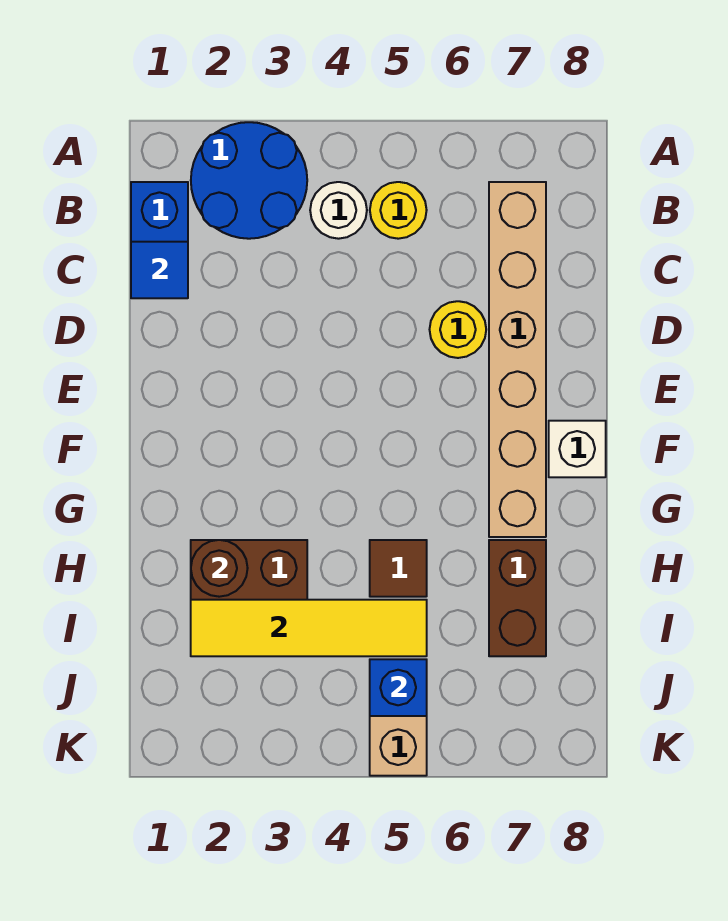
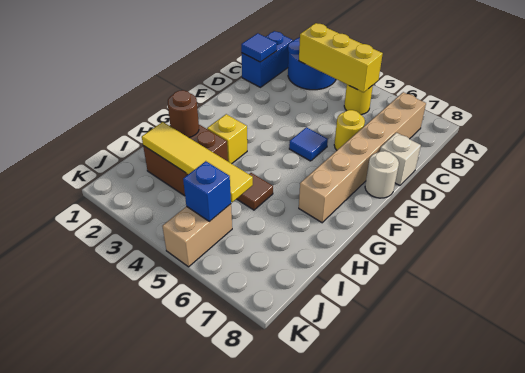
none -> yellow 1x3 brick [299,23,383,92]
white 1x1 round brick [310,182,367,239] -> white 1x1 round brick moved to [365,151,399,198]
none -> blue 1x1 tile [289,127,328,161]
white 1x1 brick [549,421,606,477] -> white 1x1 brick moved to [380,133,421,186]
none -> yellow 1x1 brick [207,114,247,164]
brown 1x2 brick [489,540,546,656] -> none

